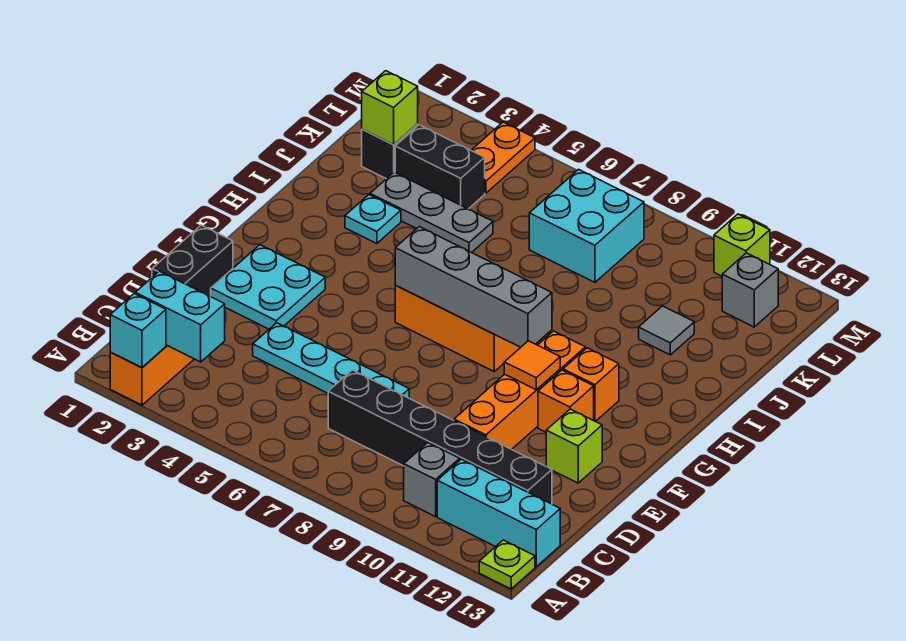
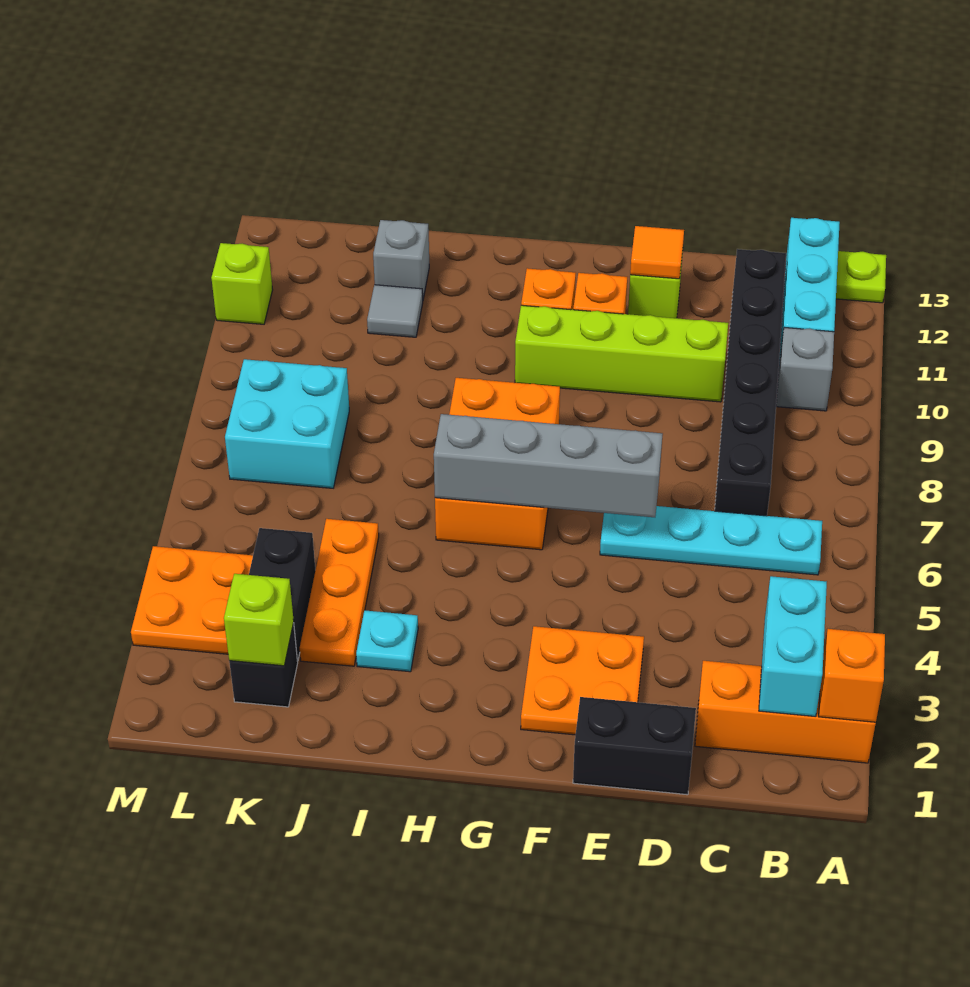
cyan 1x1 brick [110,294,166,367] -> orange 1x1 brick [819,629,885,723]
cyan 1x4 plate [253,323,409,398] -> cyan 1x4 plate turned to [600,506,822,575]
orange 1x4 brick [454,331,585,449] -> lime 1x4 brick [515,305,728,402]
cyan 2x2 plate [211,245,325,329] -> orange 2x2 plate [521,626,644,735]
orange 1x1 tile [504,341,560,390] -> orange 1x1 tile moved to [630,226,684,279]
grey 1x4 brick [395,227,552,347] -> grey 1x4 brick turned to [434,414,663,517]
grey 1x3 plate [370,172,493,253] -> orange 1x3 plate [300,519,379,666]
orange 1x2 plate [471,122,535,193] -> orange 2x2 plate [131,546,253,654]
grey 1x1 brick [722,253,778,327] -> grey 1x1 brick moved to [373,220,429,299]

